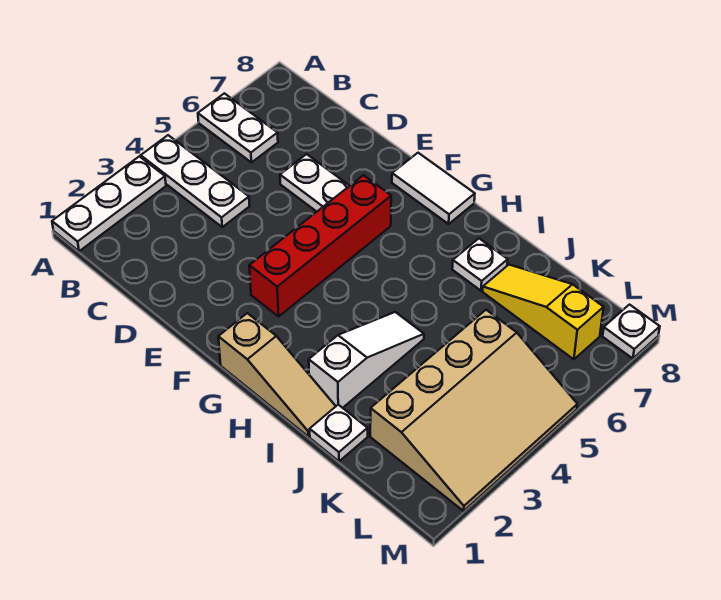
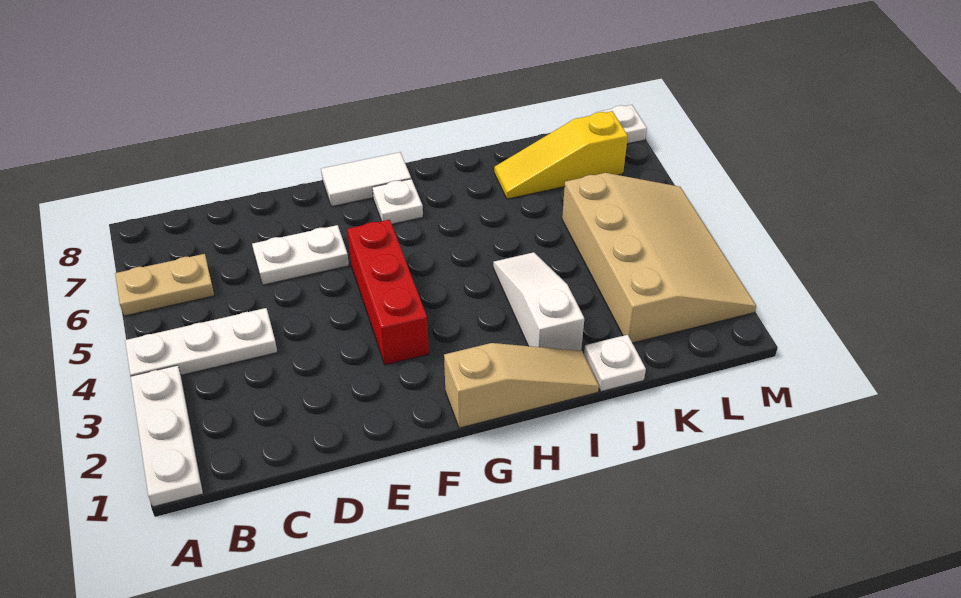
white 1x2 plate [198,93,278,162] -> tan 1x2 plate [115,254,215,316]
red 1x4 brick [249,175,391,316] -> red 1x3 brick [347,220,429,365]
white 1x1 plate [452,239,508,291] -> white 1x1 plate moved to [372,179,423,224]

